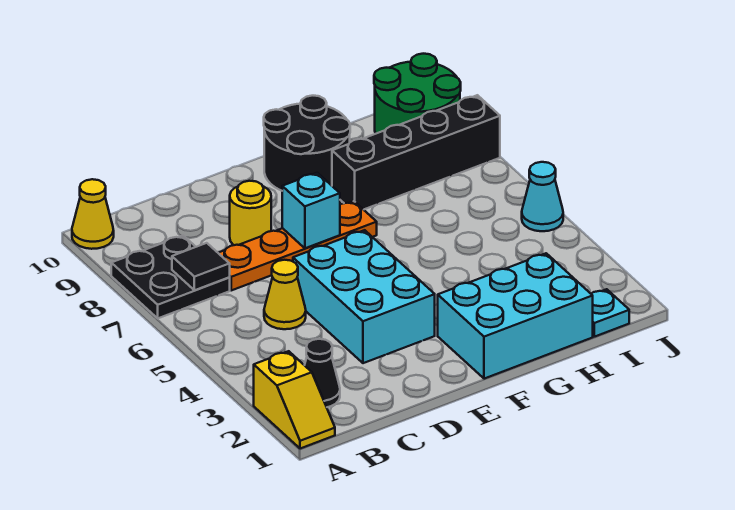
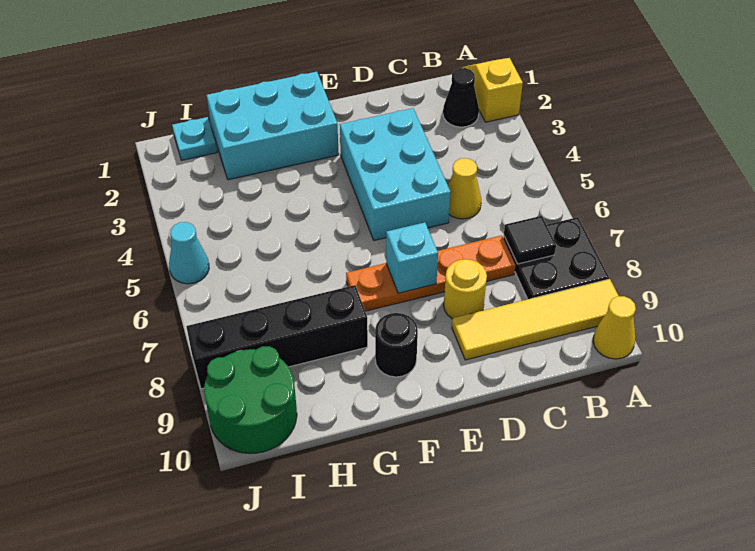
none -> yellow 1x4 tile [452,279,619,360]
black 2x2 round brick [264,96,350,191] -> black 1x1 round brick [375,313,418,377]

